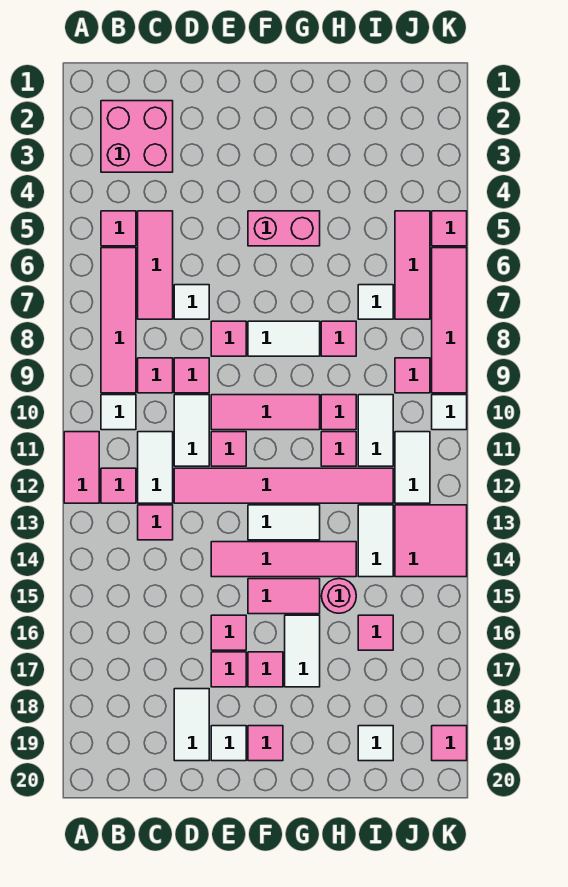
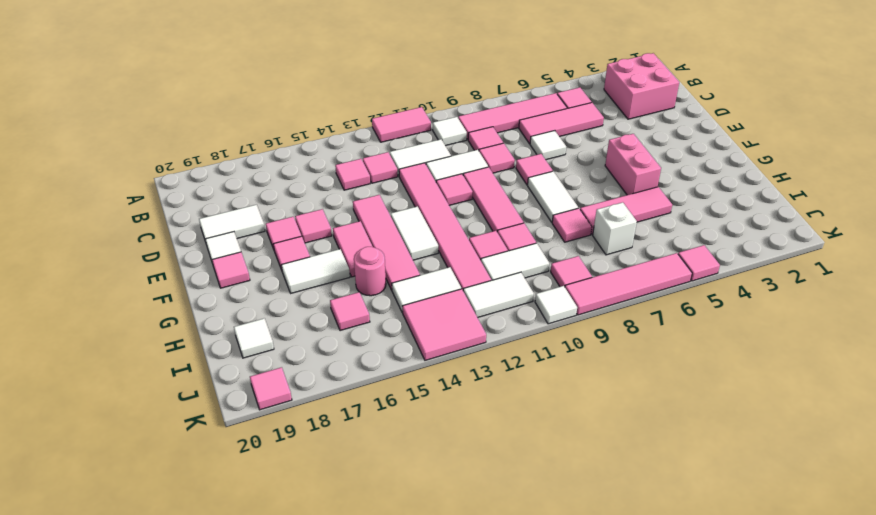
pink 1x1 tile [101,468,136,503] -> pink 1x1 tile moved to [335,159,370,190]
white 1x1 tile [358,285,393,319] -> white 1x1 brick [593,202,637,255]
pink 1x3 tile [395,211,430,319] -> pink 1x3 tile moved to [580,187,672,235]

